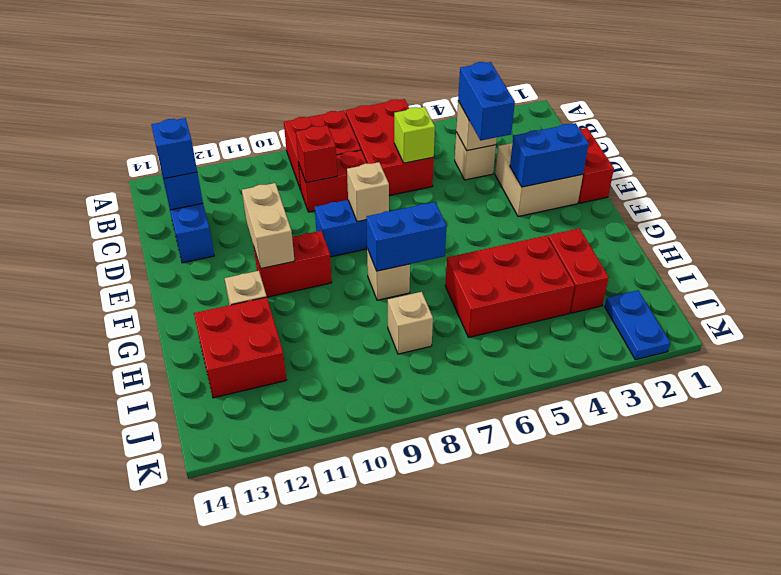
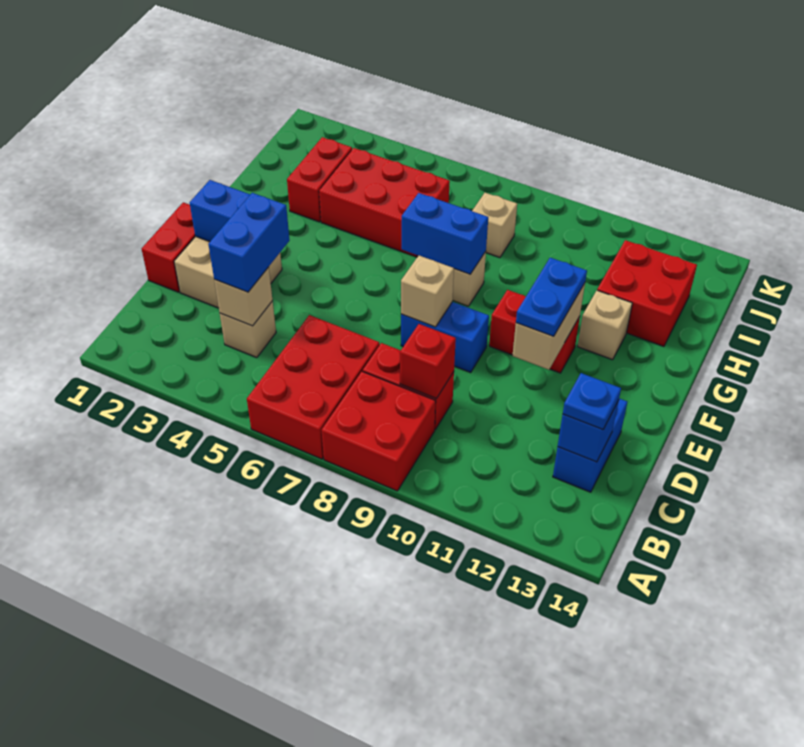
lime 1x1 brick [394,107,435,163] -> none
blue 1x1 brick [151,118,197,179] -> blue 1x1 plate [563,373,621,430]
blue 1x2 plate [605,290,670,360] -> blue 1x2 plate moved to [516,258,587,336]

